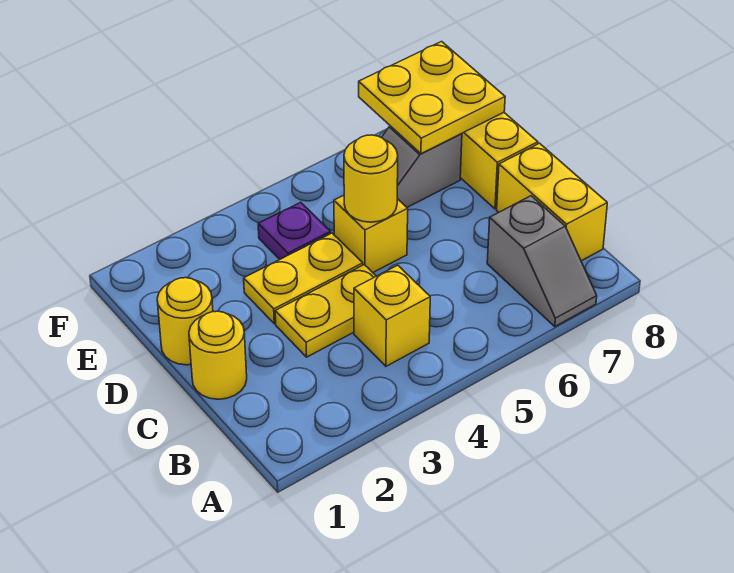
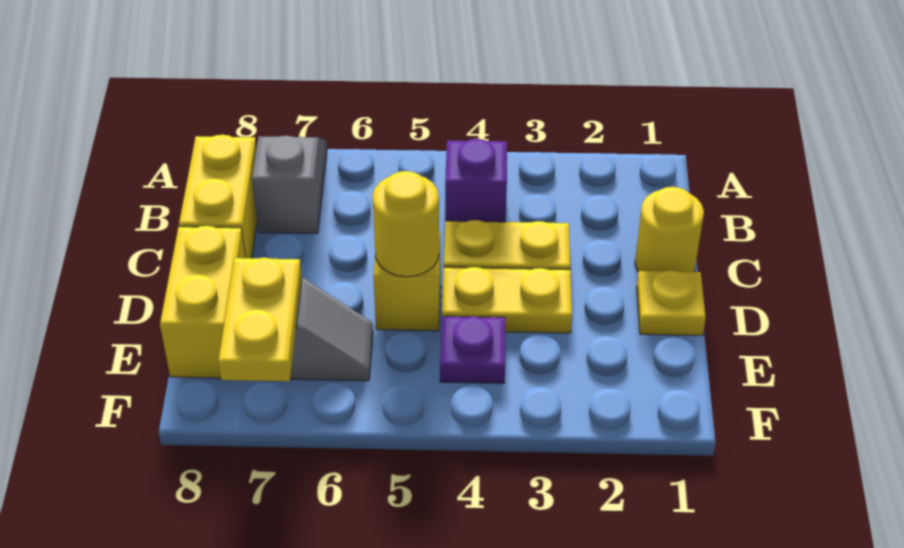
yellow 1x1 brick [354,265,430,366] -> purple 1x1 brick [445,139,507,222]
yellow 1x1 round brick [157,278,213,365] -> yellow 1x1 plate [637,270,706,335]
yellow 2x2 plate [359,42,505,154] -> yellow 1x2 plate [218,258,302,381]

